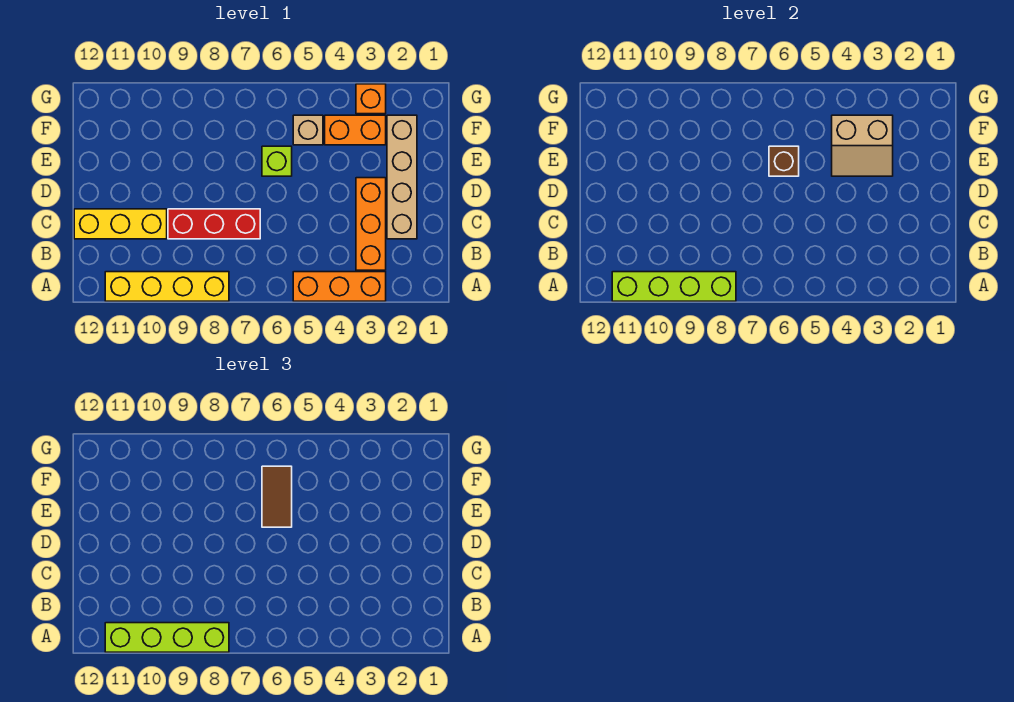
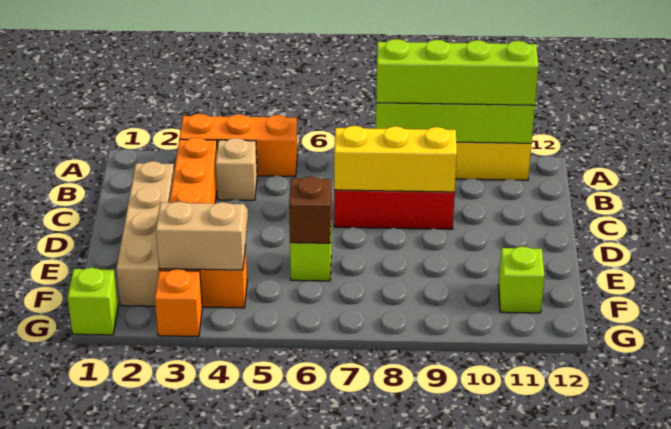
yellow 1x3 brick [74,209,167,239] -> yellow 1x3 brick moved to [334,126,457,192]
brown 1x2 tile [262,466,292,527] -> none
tan 1x1 brick [293,115,323,145] -> tan 1x1 brick moved to [216,138,257,200]
none -> lime 1x1 brick [498,246,545,313]
none -> lime 1x1 brick [68,268,118,335]

